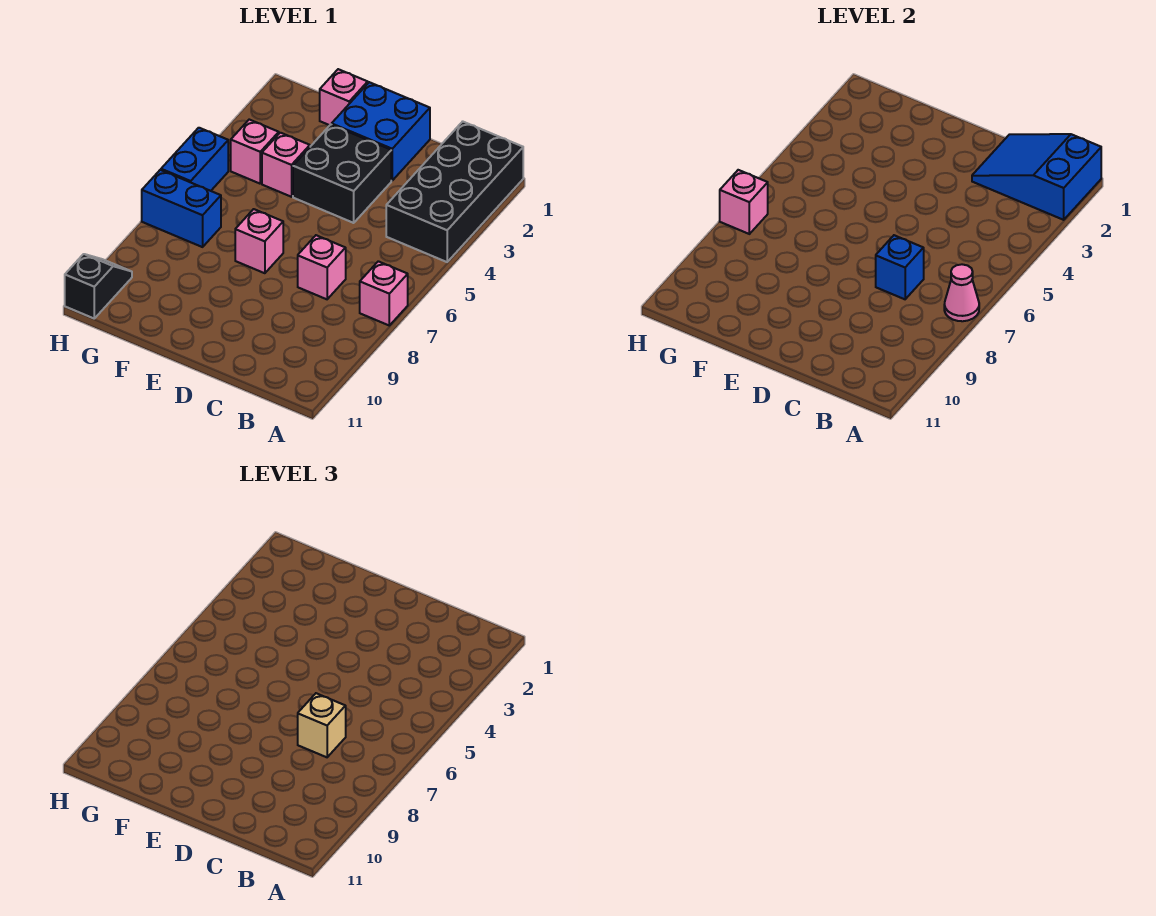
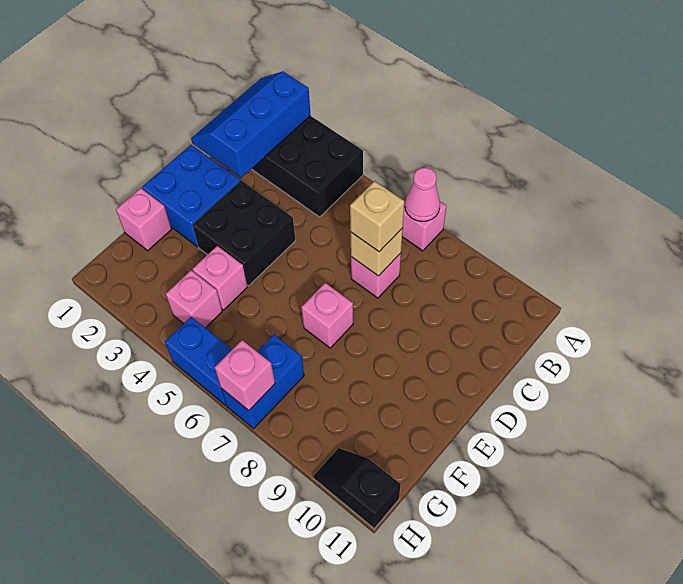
blue 2x3 slope [972,134,1101,220] -> blue 2x3 slope turned to [191,71,310,178]
blue 1x1 brick [876,235,924,299] -> tan 1x1 brick [351,228,403,276]

